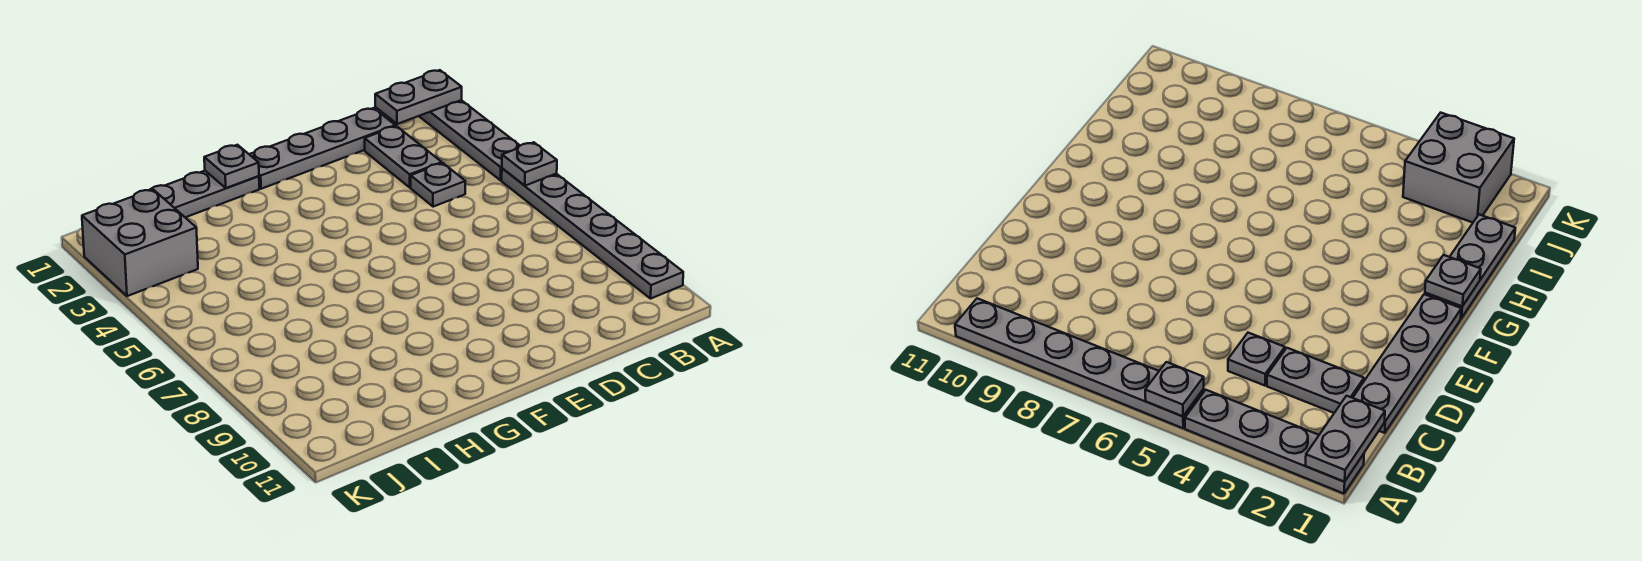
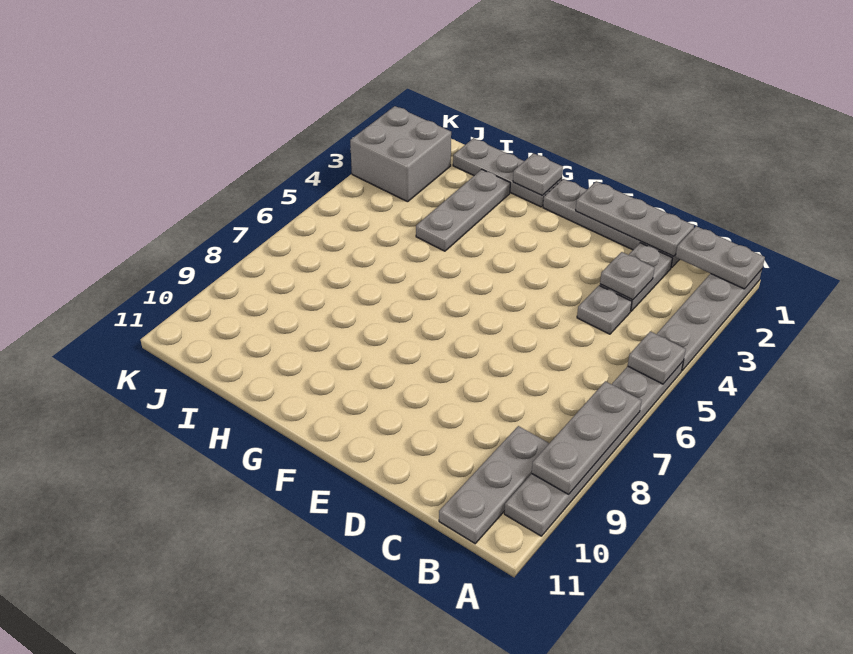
none -> grey 1x3 plate [532,381,642,494]
none -> grey 1x3 plate [439,426,549,544]
none -> grey 1x3 plate [576,181,694,256]
none -> grey 1x1 plate [600,252,655,300]
none -> grey 1x3 plate [416,169,510,251]

